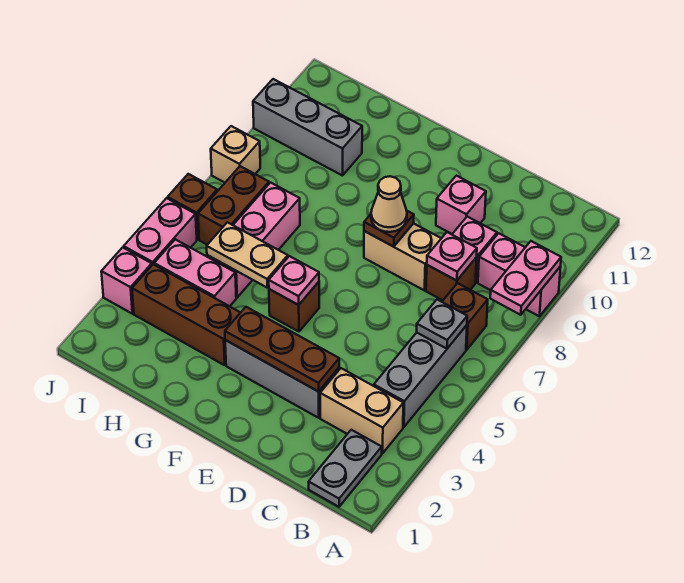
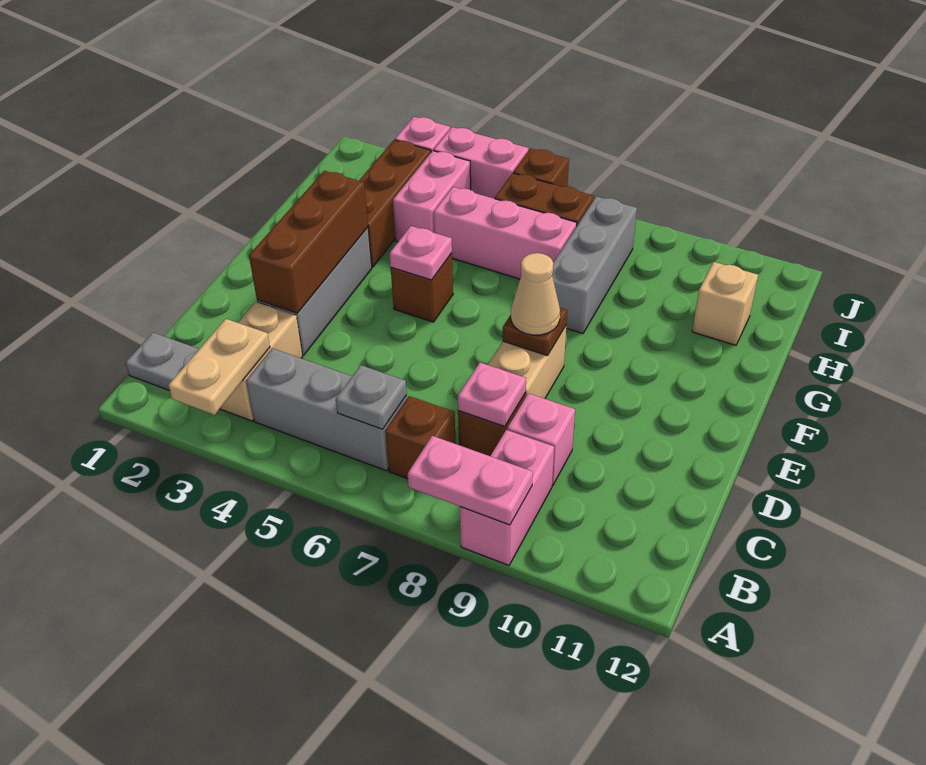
brown 1x3 plate [225,307,339,392] -> brown 1x3 brick [249,171,368,313]
pink 1x1 brick [436,176,486,234] -> none
tan 1x2 plate [207,222,288,287] -> tan 1x2 plate moved to [168,319,270,415]
grey 1x3 brick [253,79,362,176] -> grey 1x3 brick moved to [552,196,637,334]
tan 1x1 brick [211,126,260,183] -> tan 1x1 brick moved to [692,262,758,345]

